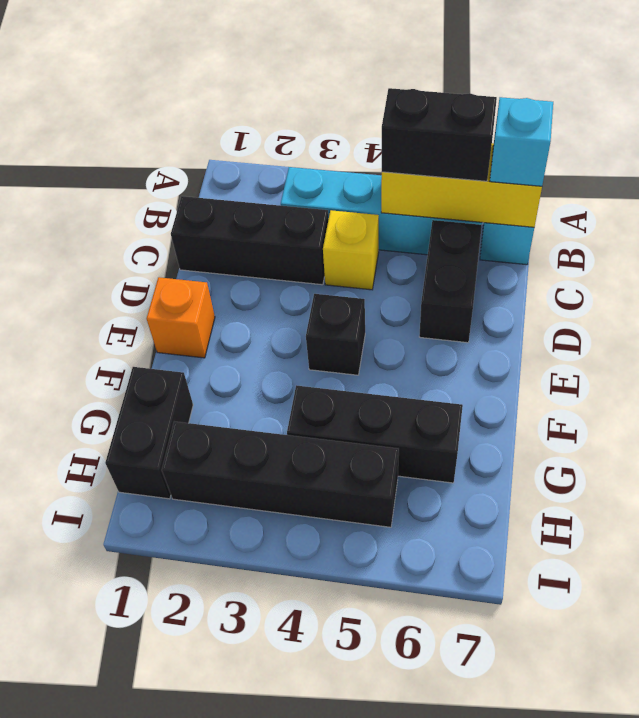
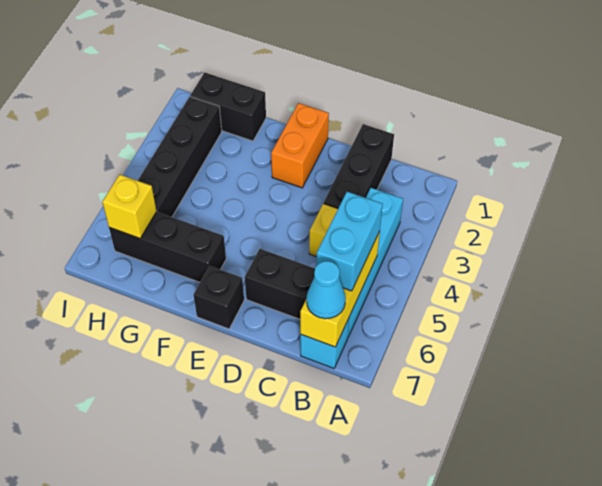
black 1x2 brick [382,88,497,181] -> cyan 1x2 brick [316,192,383,291]
cyan 1x1 brick [490,97,553,186] -> cyan 1x1 cone [307,261,346,319]
orange 1x1 brick [147,277,215,358] -> orange 1x2 brick [271,103,329,188]
black 1x1 brick [306,294,365,375] -> black 1x1 brick moved to [194,266,244,329]
black 1x3 brick [287,385,463,483] -> black 1x3 brick turned to [109,212,226,282]
none -> yellow 1x1 brick [103,175,157,238]

